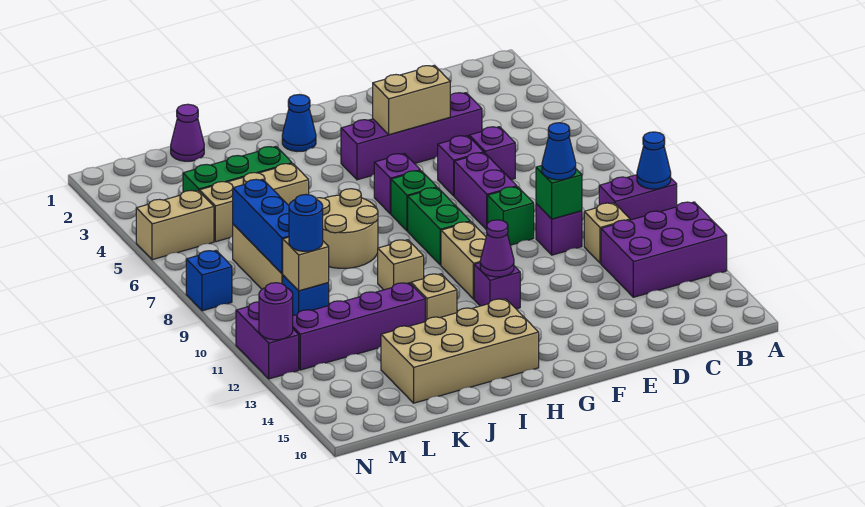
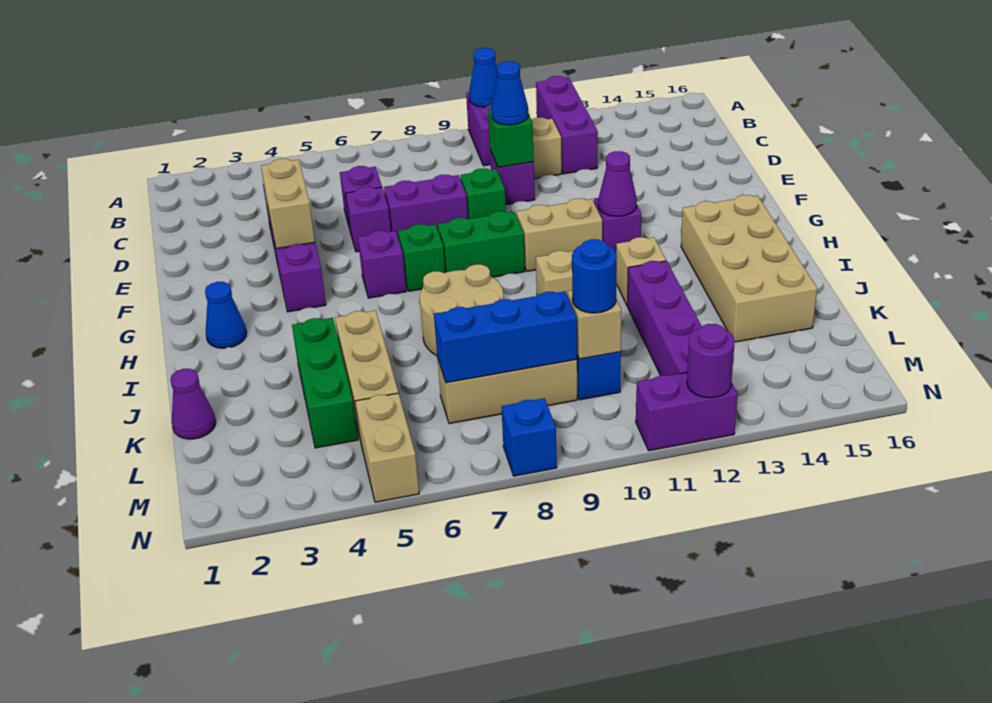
purple 2x3 brick [601,202,727,297] -> purple 1x3 brick [536,76,598,174]

